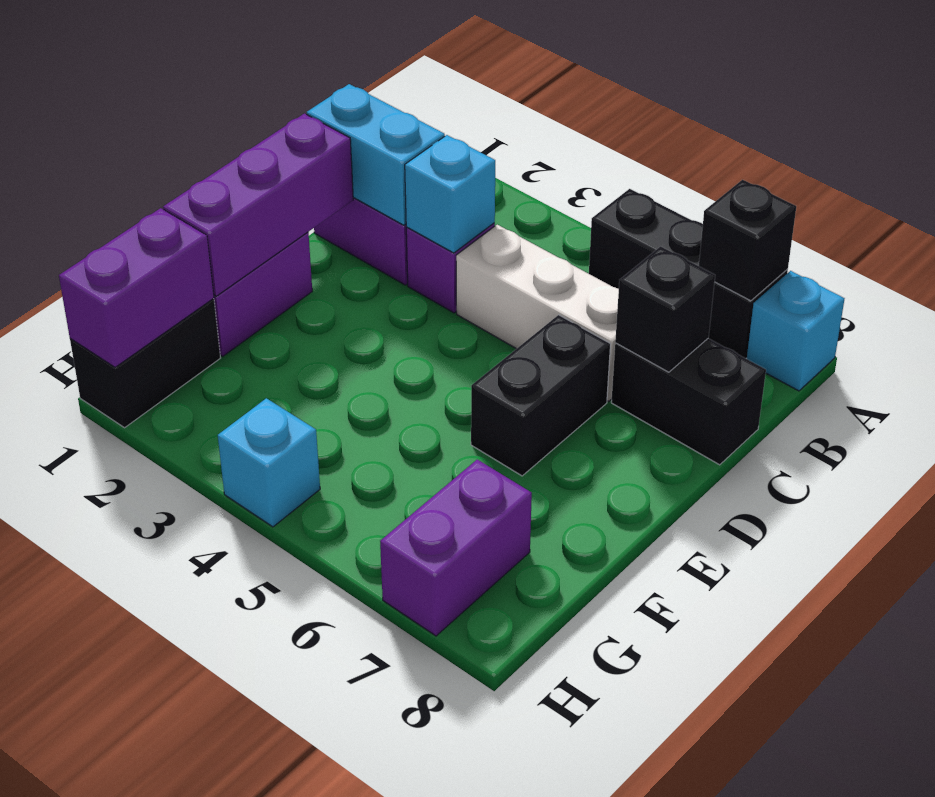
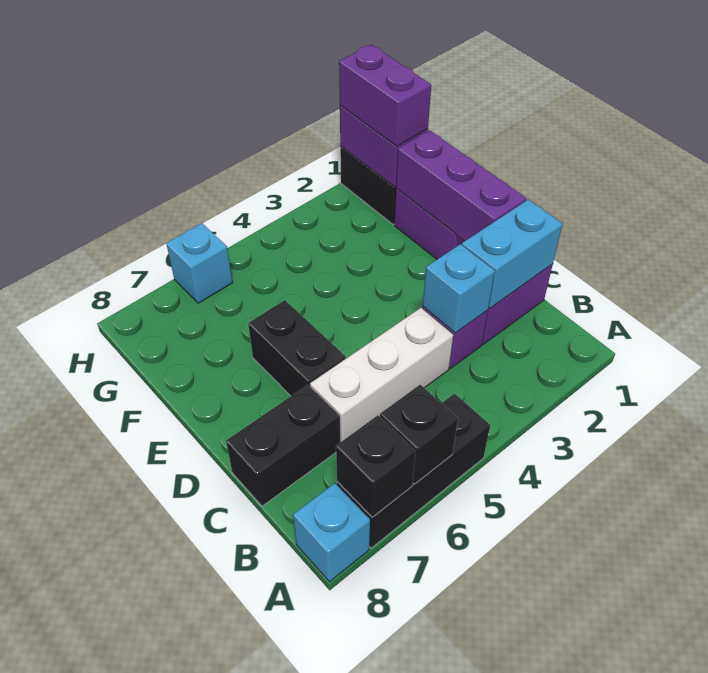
black 1x1 brick [615,246,715,372] -> black 1x1 brick moved to [380,385,458,484]
purple 1x2 brick [380,459,532,636] -> purple 1x2 brick moved to [339,45,431,146]
cyan 1x1 brick [218,398,320,527] -> cyan 1x1 brick moved to [166,223,233,303]

